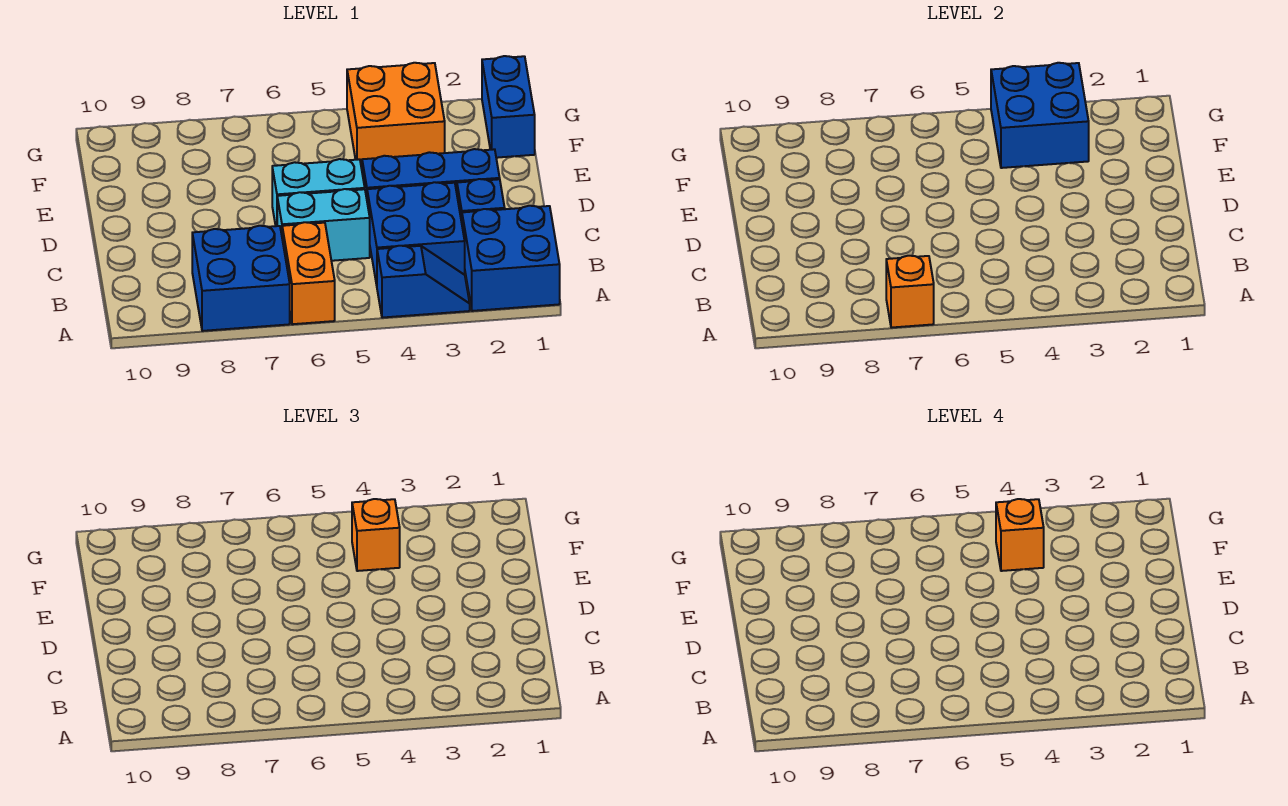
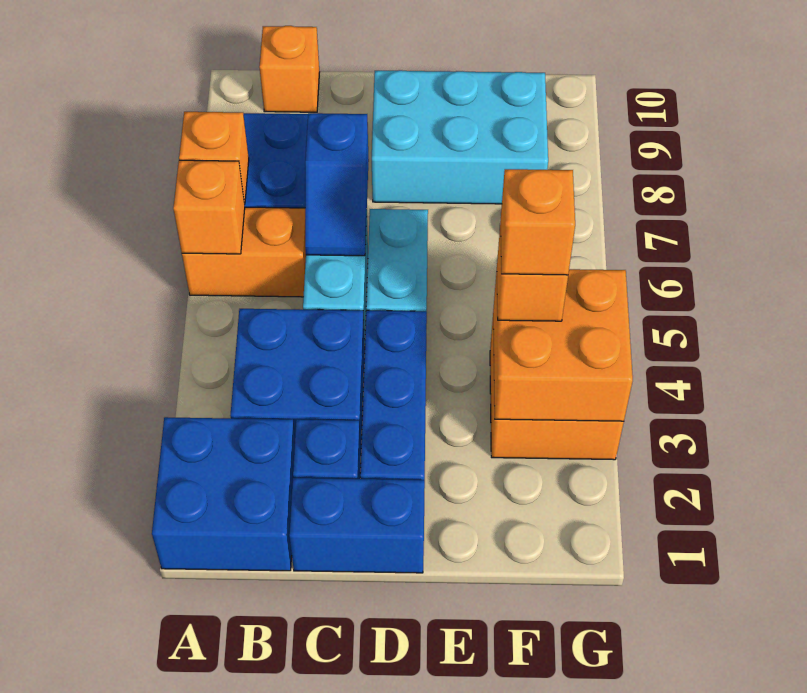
blue 1x2 slope [377,246,470,318] -> blue 1x2 slope moved to [305,113,369,256]
none -> orange 1x1 brick [173,160,245,254]
none -> orange 1x1 brick [259,26,319,112]
none -> cyan 2x3 brick [372,70,548,204]
blue 1x2 brick [482,56,535,158] -> blue 1x2 brick moved to [289,478,425,573]
blue 2x2 brick [991,63,1089,168] -> orange 2x2 brick [493,269,633,421]

